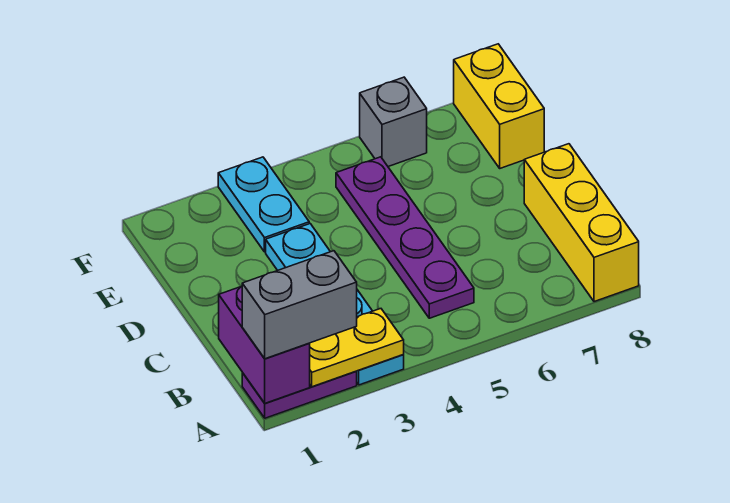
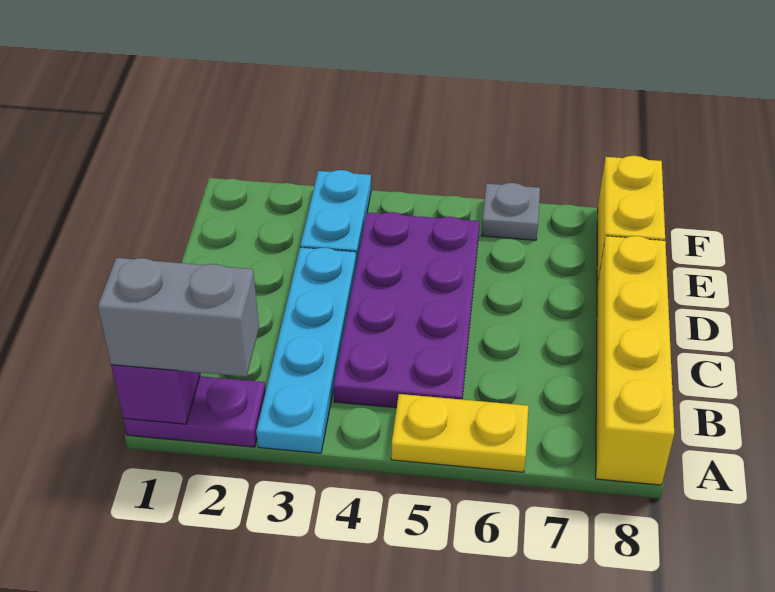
yellow 1x2 plate [309,309,404,387] -> yellow 1x2 plate moved to [391,394,528,472]
yellow 1x3 brick [524,144,639,302] -> yellow 1x4 brick [596,236,674,485]
purple 1x4 plate [336,157,474,318] -> purple 2x4 plate [334,212,479,408]
grey 1x1 brick [360,77,427,167] -> grey 1x1 plate [481,183,540,240]

